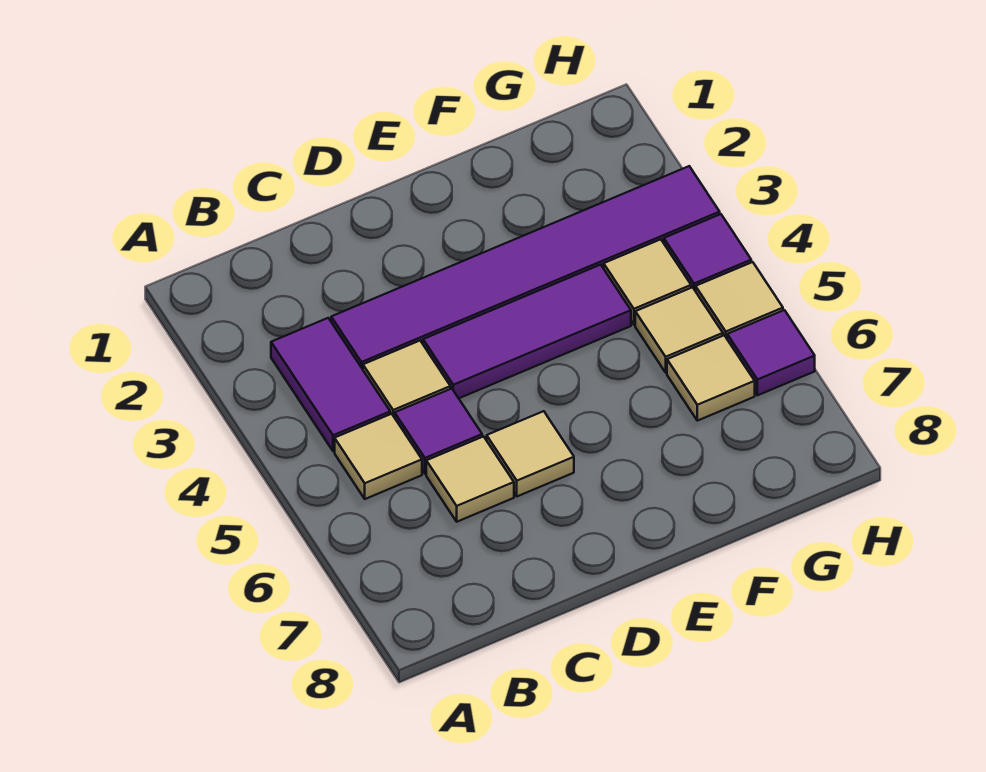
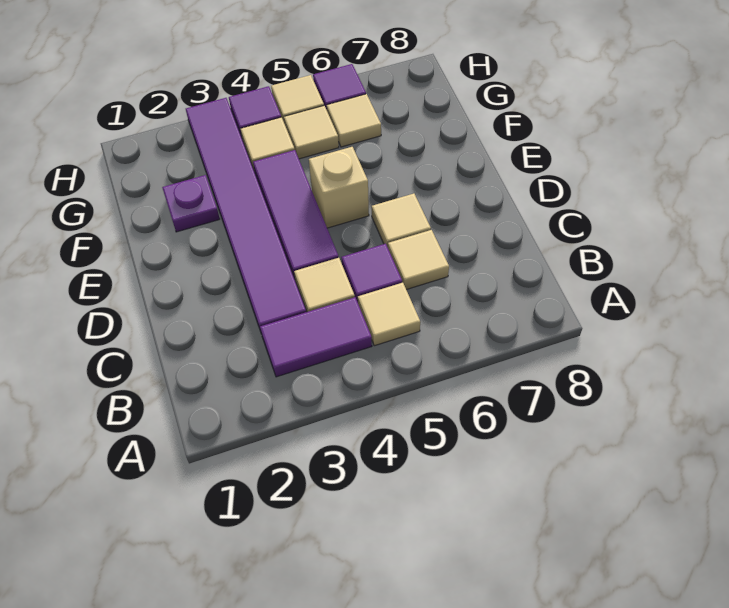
none -> tan 1x1 brick [309,147,369,228]
none -> purple 1x1 plate [162,175,220,232]

